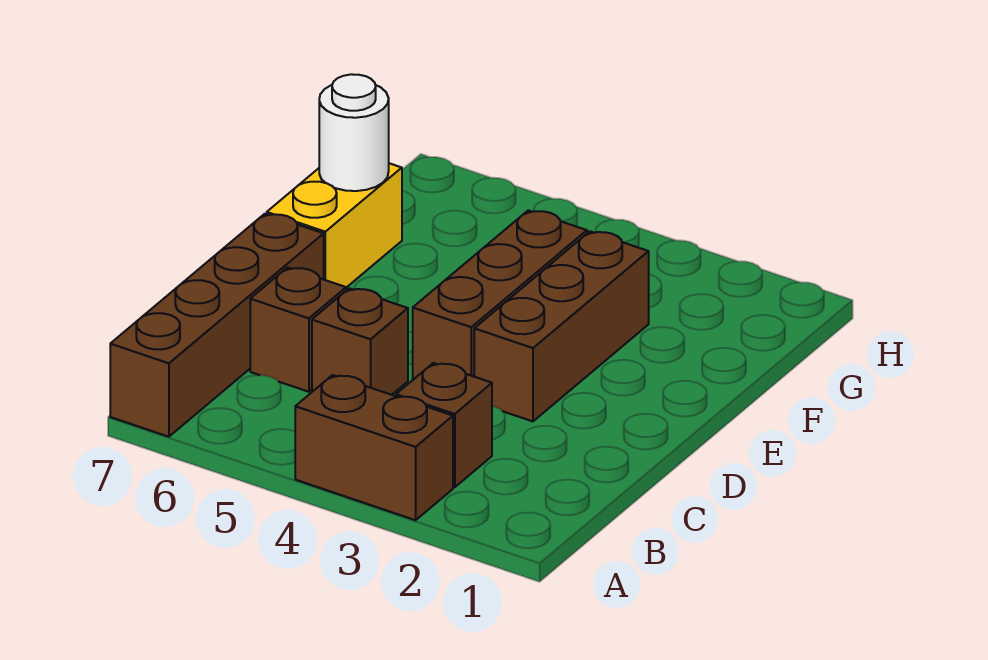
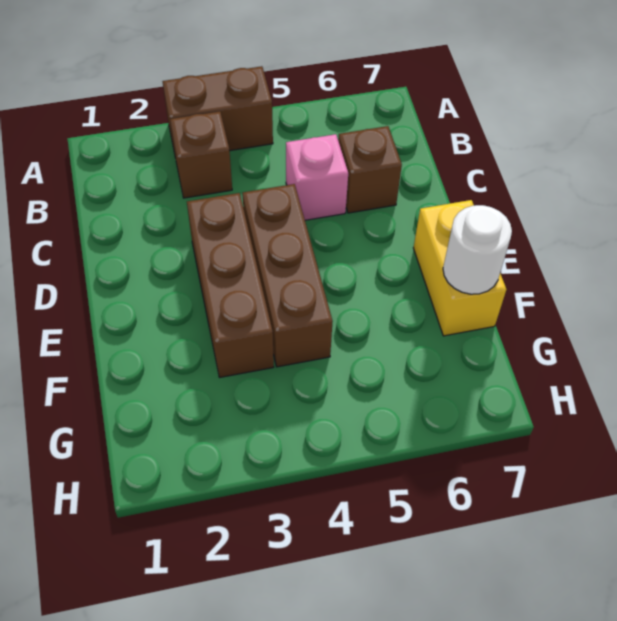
brown 1x4 brick [110,214,324,437] -> none
brown 1x1 brick [312,288,408,395] -> pink 1x1 brick [286,134,348,220]

